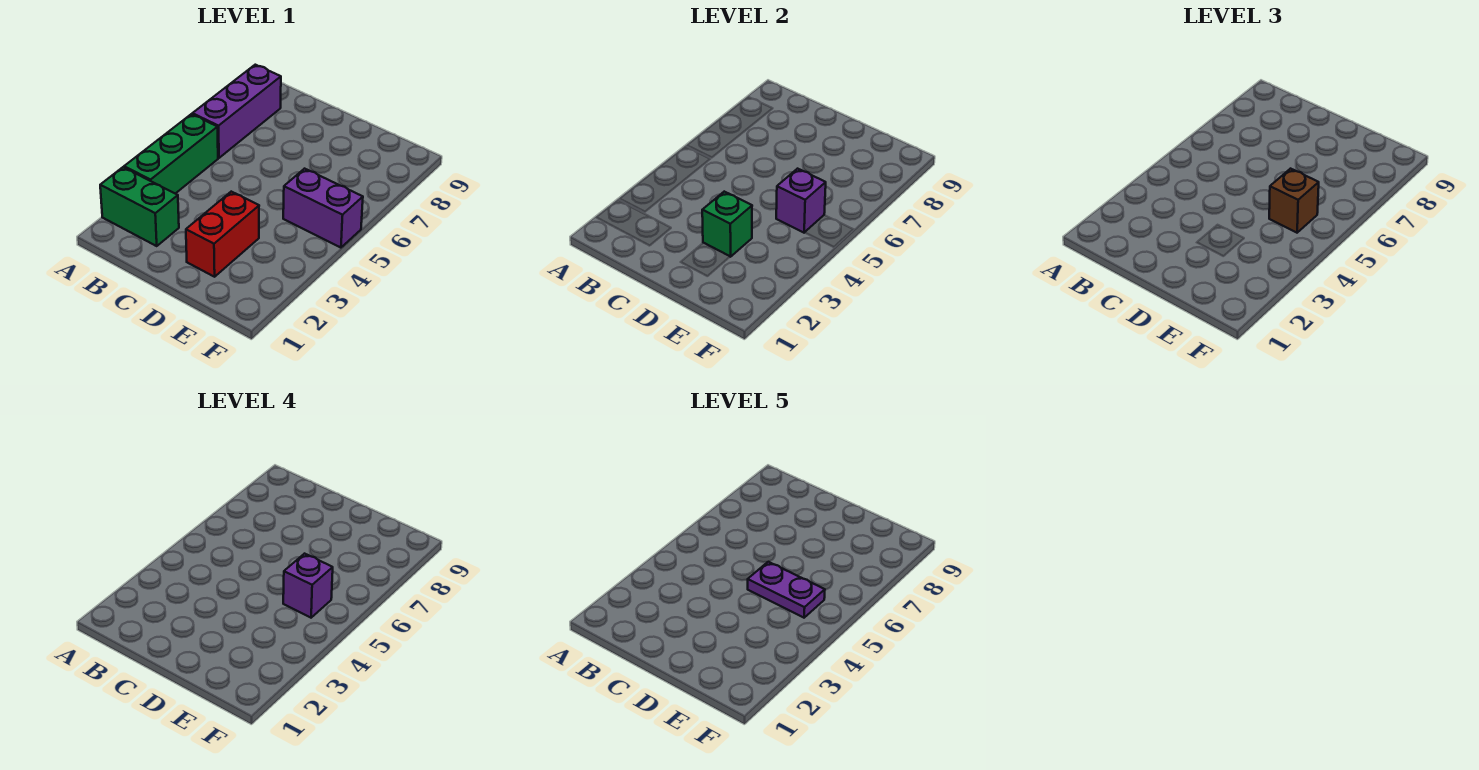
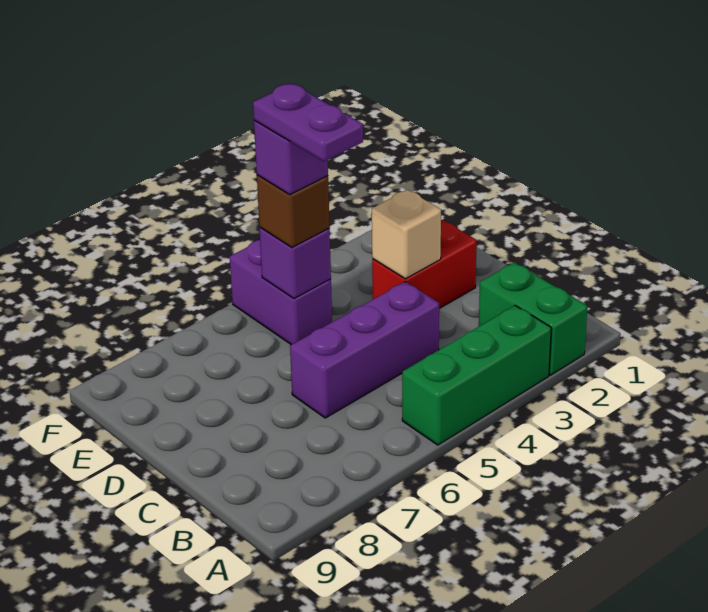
purple 1x3 brick [192,65,281,158] -> purple 1x3 brick moved to [290,282,439,418]
green 1x1 brick [702,192,752,257] -> tan 1x1 brick [372,190,441,279]

